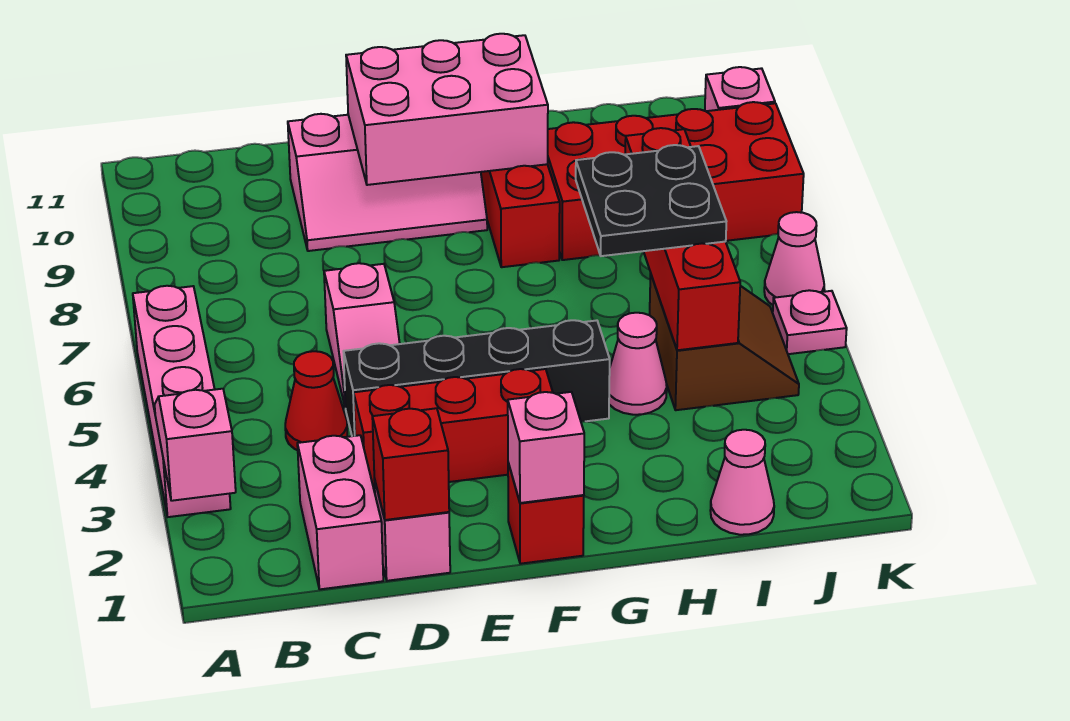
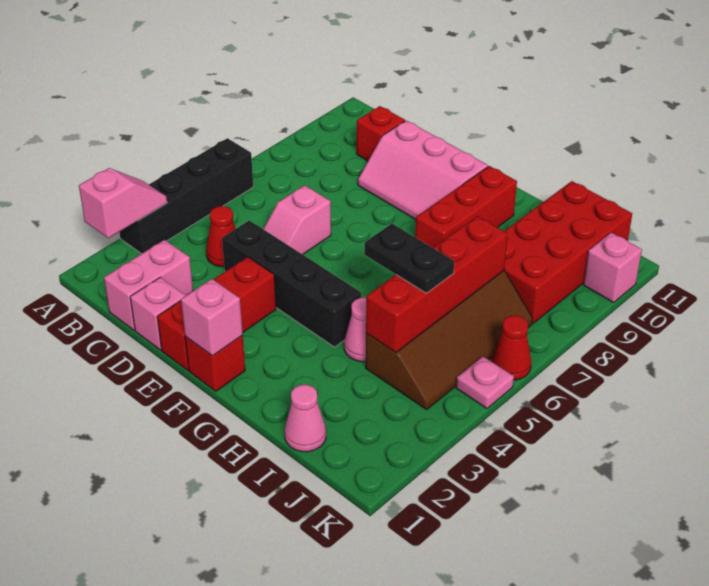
pink 1x4 brick [133,286,231,517] -> black 1x4 brick [119,138,253,254]
red 1x1 brick [372,408,449,520] -> red 1x1 brick moved to [357,106,405,161]
red 1x3 brick [354,369,553,491] -> red 1x3 brick turned to [157,257,276,370]
pink 2x3 brick [346,34,548,185] -> none
black 2x2 plate [576,145,726,256] -> black 1x2 plate [365,224,454,293]
red 2x4 brick [548,102,804,260] -> red 2x4 brick turned to [504,181,632,323]
brown 2x2 slope [650,274,799,410] -> brown 2x4 slope [366,271,533,410]
pink 1x1 cone [764,212,824,305] -> red 1x1 cone [491,316,531,380]

